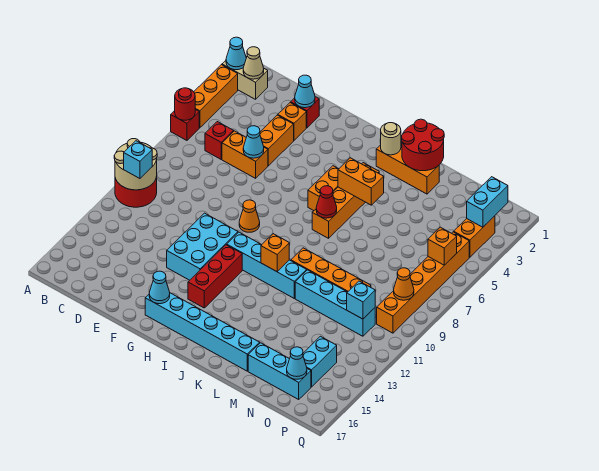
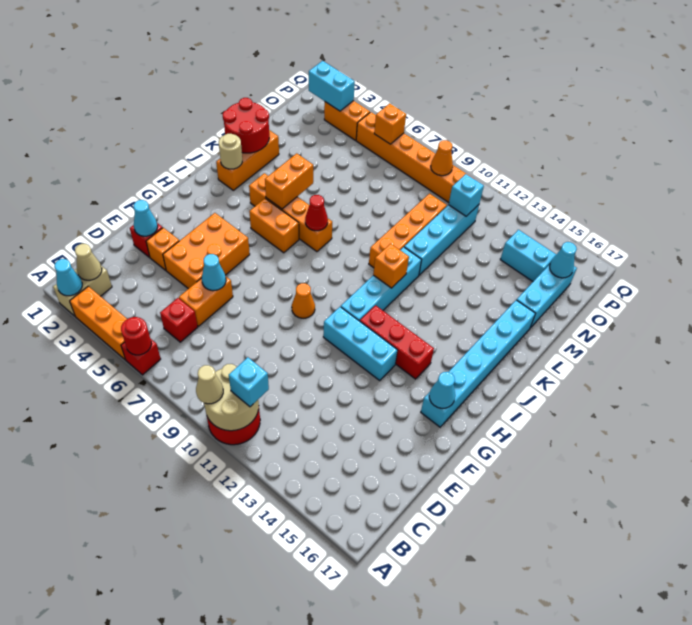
none -> tan 1x1 cone [196,365,223,404]
orange 1x2 brick [260,115,294,166] -> orange 2x3 brick [163,213,250,289]
cyan 2x3 brick [167,213,238,280] -> cyan 1x3 brick [323,307,398,380]

